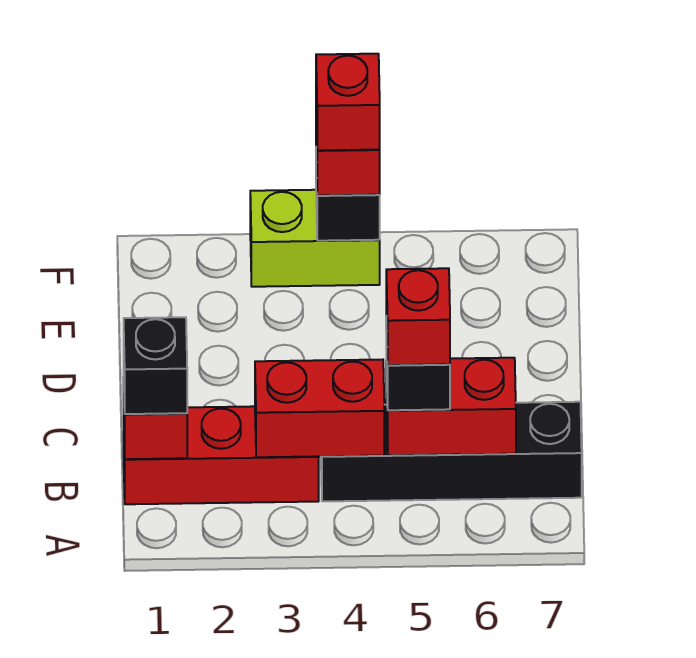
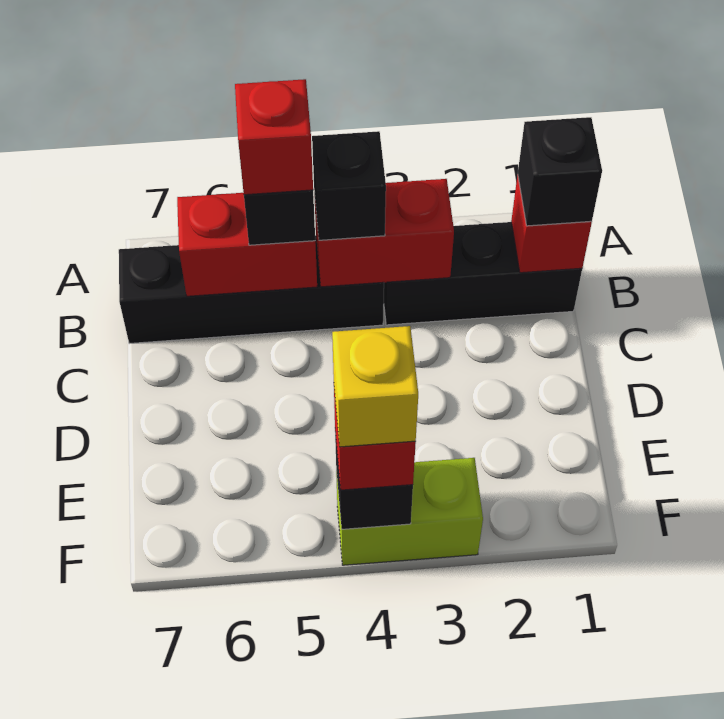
red 1x3 brick [124,406,319,504] -> black 1x3 brick [384,222,582,325]
none -> black 1x1 brick [312,131,386,240]
red 1x1 brick [316,54,380,150] -> yellow 1x1 brick [332,326,418,447]

